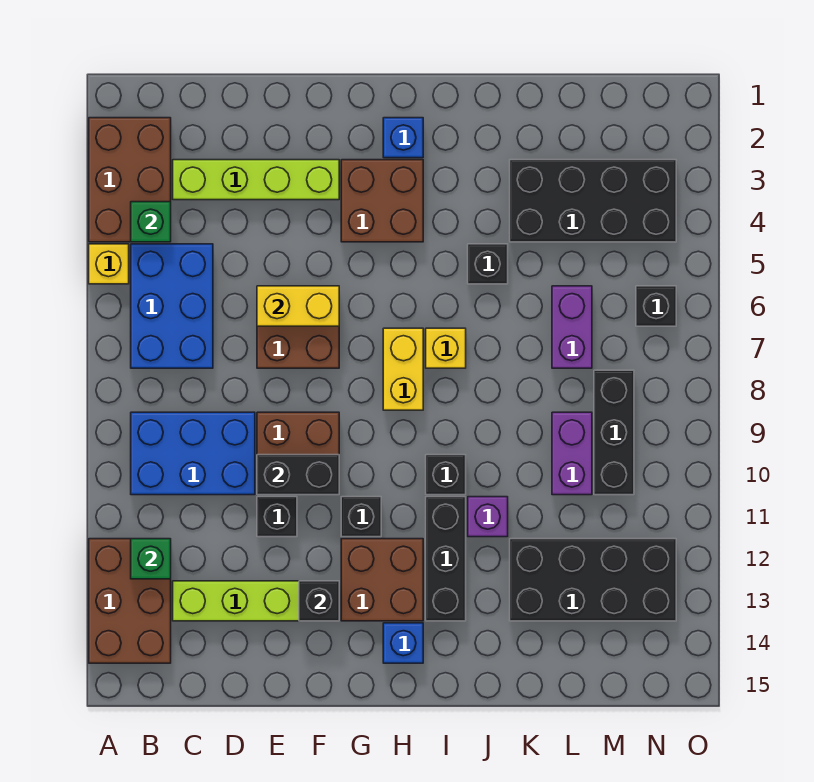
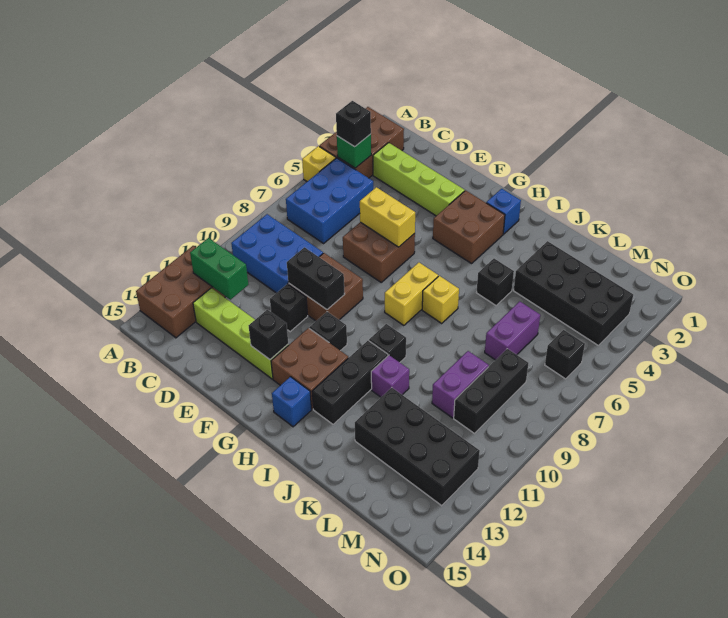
none -> black 1x1 brick [336,101,371,147]
green 1x1 brick [131,539,171,579] -> green 1x2 brick [190,238,248,300]

